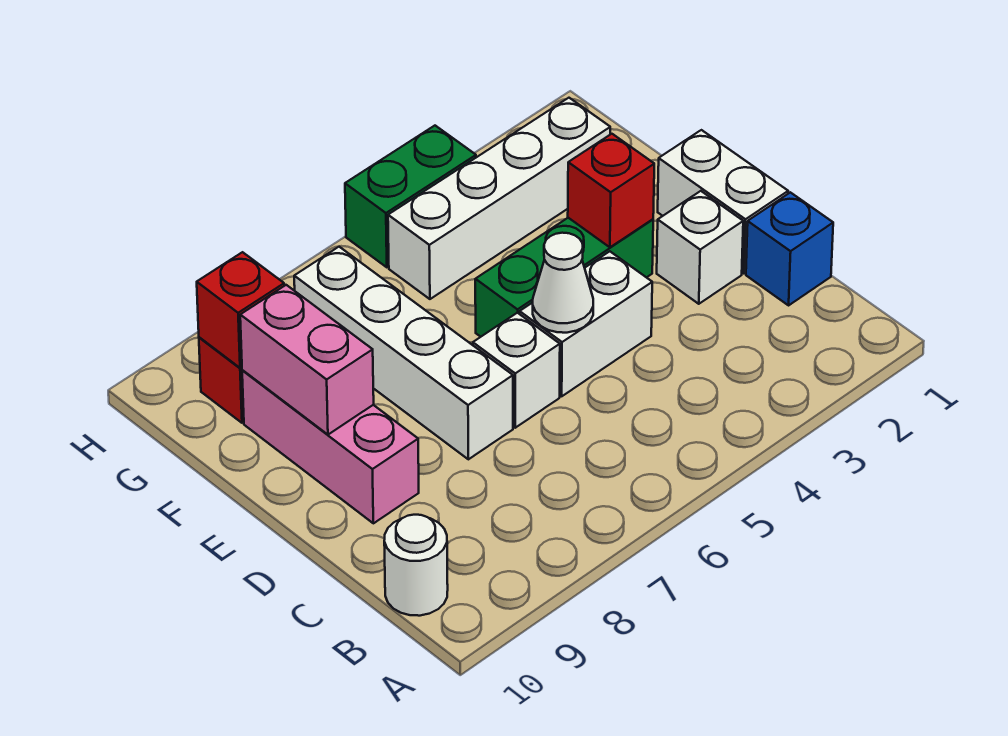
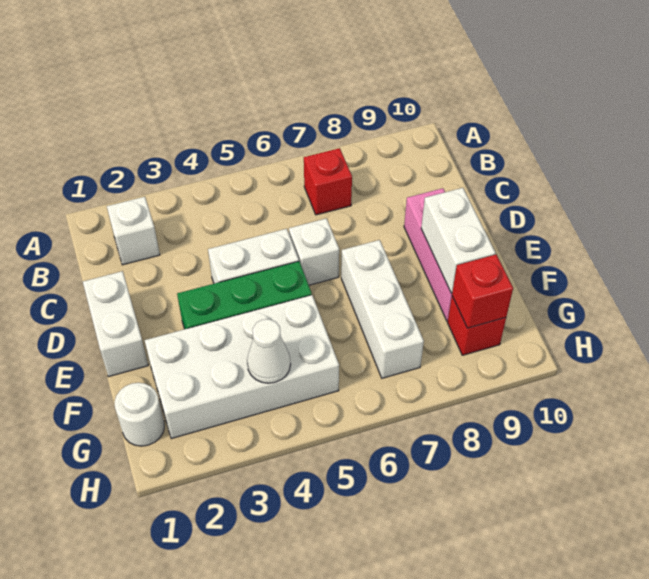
white 1x1 round brick [384,515,448,616] -> white 1x1 round brick moved to [115,383,164,446]
blue 1x1 brick [746,192,833,305] -> none
white 1x1 brick [657,191,743,304] -> white 1x1 brick moved to [107,197,160,265]
white 1x1 cone [533,233,593,333] -> white 1x1 cone moved to [247,319,291,383]
white 1x4 brick [294,247,513,459] -> white 1x3 brick [341,240,424,378]
red 1x1 brick [568,134,654,247] -> red 1x1 brick moved to [304,148,352,215]
pink 1x2 brick [240,285,374,435] -> white 1x2 brick [421,188,495,293]
white 1x4 brick [388,98,610,299] -> white 2x4 brick [145,295,339,439]
green 1x2 brick [345,126,476,267] -> none

